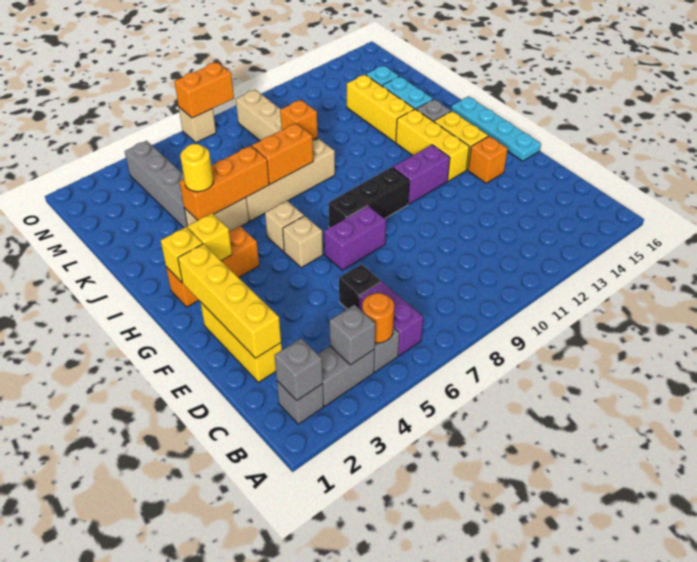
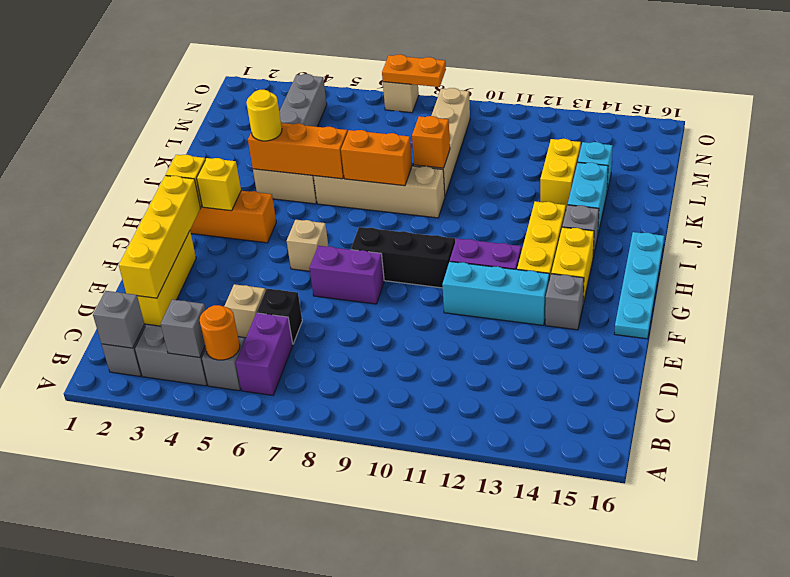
none -> cyan 1x3 brick [442,262,549,325]
orange 1x1 brick [468,136,508,183] -> grey 1x1 brick [545,274,584,330]
tan 1x1 brick [265,201,304,252] -> tan 1x1 brick moved to [224,284,265,338]
yellow 1x3 brick [347,75,414,142] -> yellow 1x2 brick [540,139,581,209]
orange 1x2 brick [174,62,234,118] -> orange 1x2 plate [382,54,446,87]

